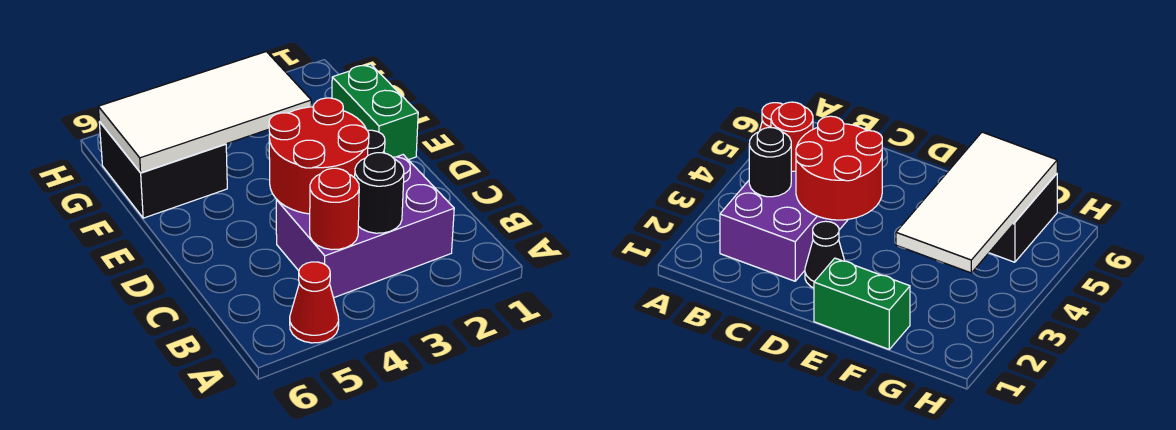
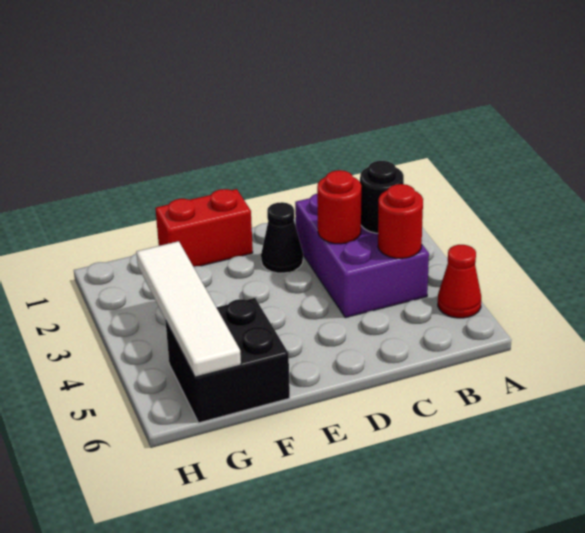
red 2x2 round brick [269,98,369,214] -> red 1x1 round brick [317,170,361,244]
green 1x2 brick [332,64,418,160] -> red 1x2 brick [155,189,253,267]
white 2x4 tile [98,52,311,173] -> white 1x4 tile [136,241,241,377]

